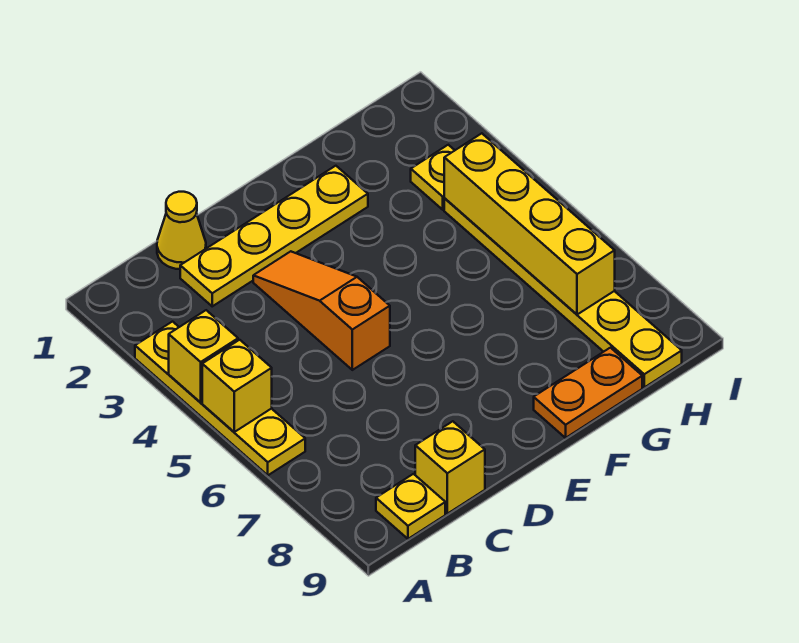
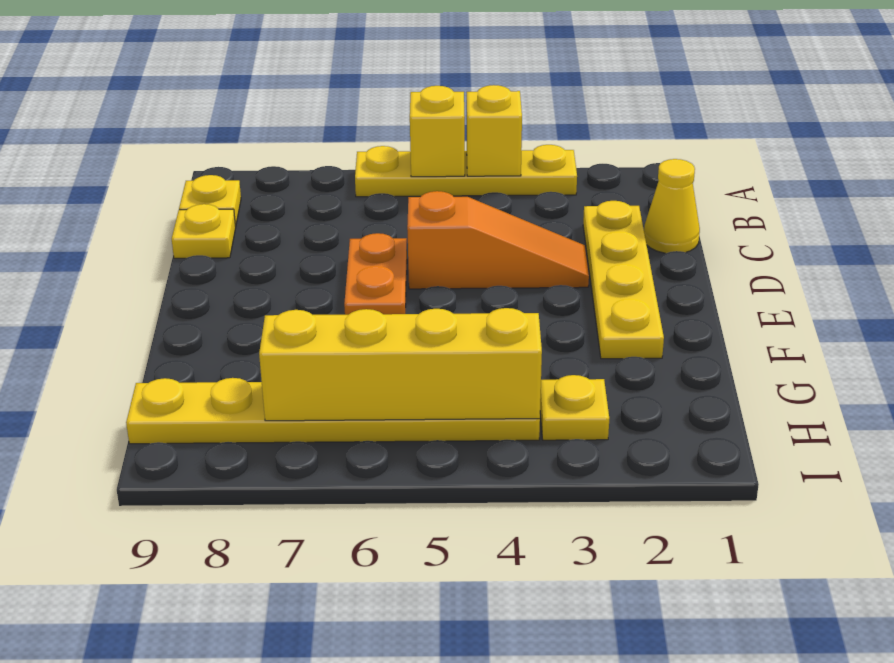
yellow 1x1 brick [415,421,485,514] -> yellow 1x1 plate [172,204,236,258]
orange 1x2 plate [534,348,642,438] -> orange 1x2 plate moved to [344,233,407,315]

